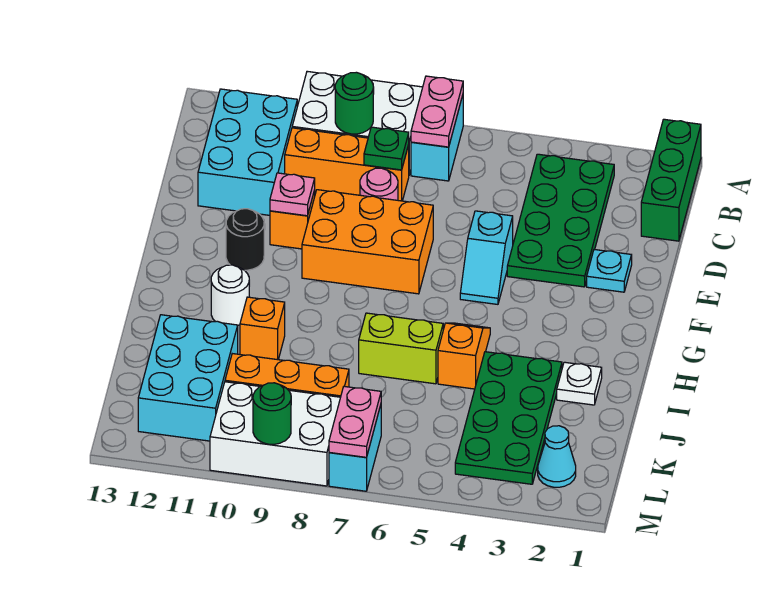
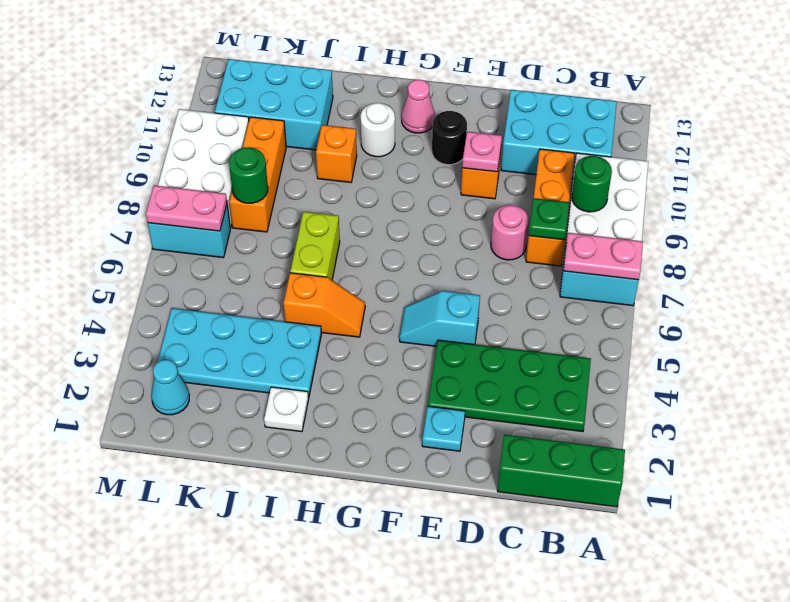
orange 2x3 brick [302,190,433,294] -> none
none -> pink 1x1 cone [402,80,435,133]
green 2x4 plate [455,352,562,484] -> cyan 2x4 plate [158,308,321,398]
green 1x1 round brick [253,383,291,444] -> green 1x1 round brick moved to [229,147,268,203]

